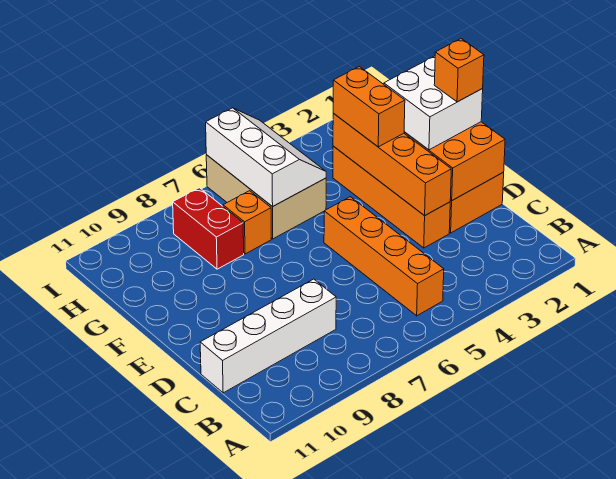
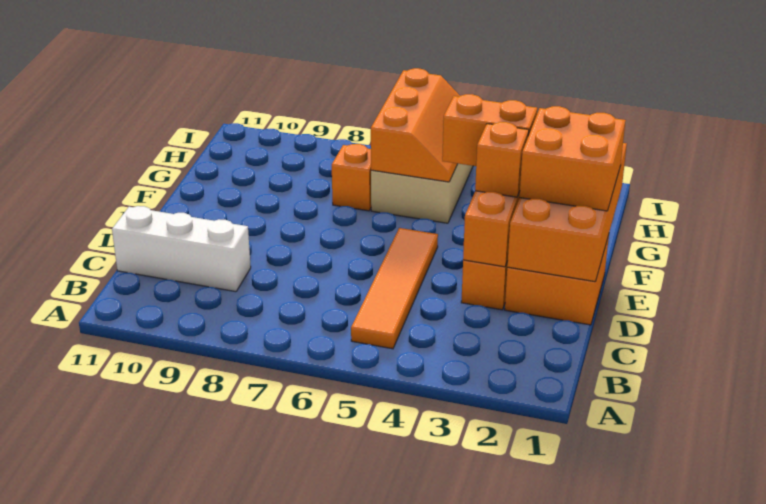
orange 1x4 brick [324,197,444,316] -> orange 1x4 tile [351,228,438,349]
white 1x4 brick [200,279,336,393] -> white 1x3 brick [112,206,251,292]
white 2x2 brick [384,56,483,150] -> orange 2x2 brick [519,106,626,211]
orange 1x1 brick [434,39,484,102] -> orange 1x1 brick moved to [475,122,529,197]
orange 1x2 brick [333,67,405,147] -> orange 1x2 brick turned to [442,94,537,166]
white 2x3 slope [206,108,326,207] -> orange 2x3 slope [371,68,460,182]
red 1x2 brick [173,188,244,269] -> none

